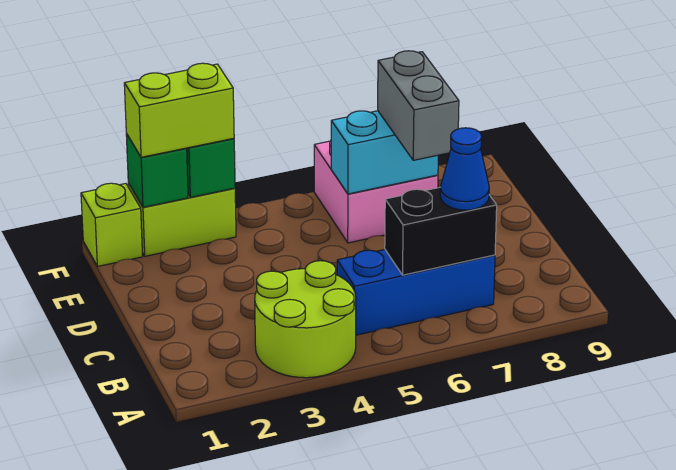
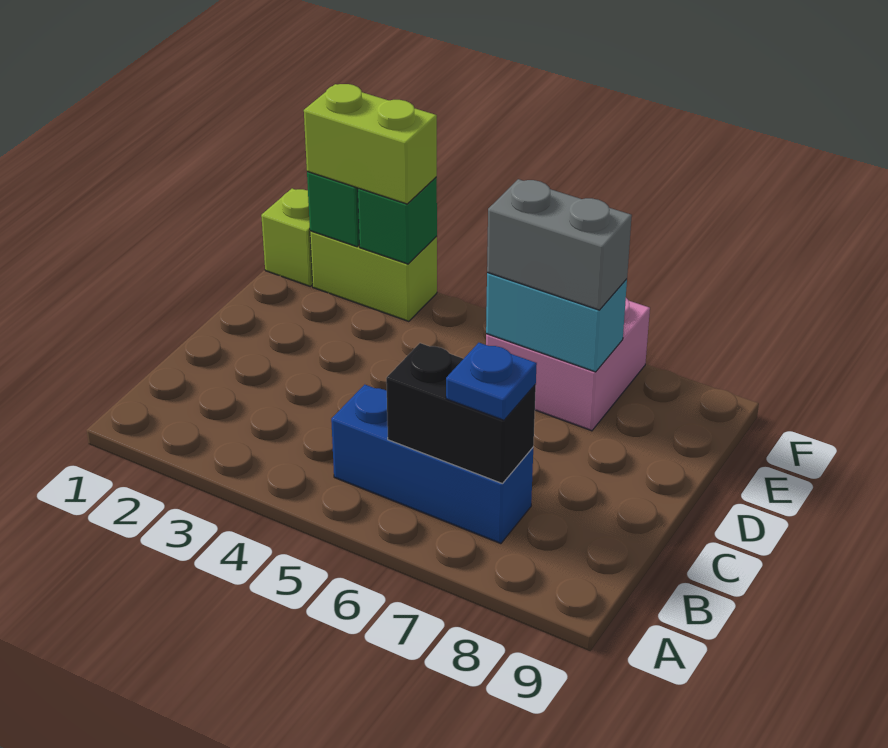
lime 2x2 round brick [255,261,356,378] -> none
blue 1x1 cone [440,128,489,210] -> blue 1x1 plate [446,343,537,420]
grey 1x2 brick [378,51,459,160] -> grey 1x2 brick turned to [487,179,632,310]

